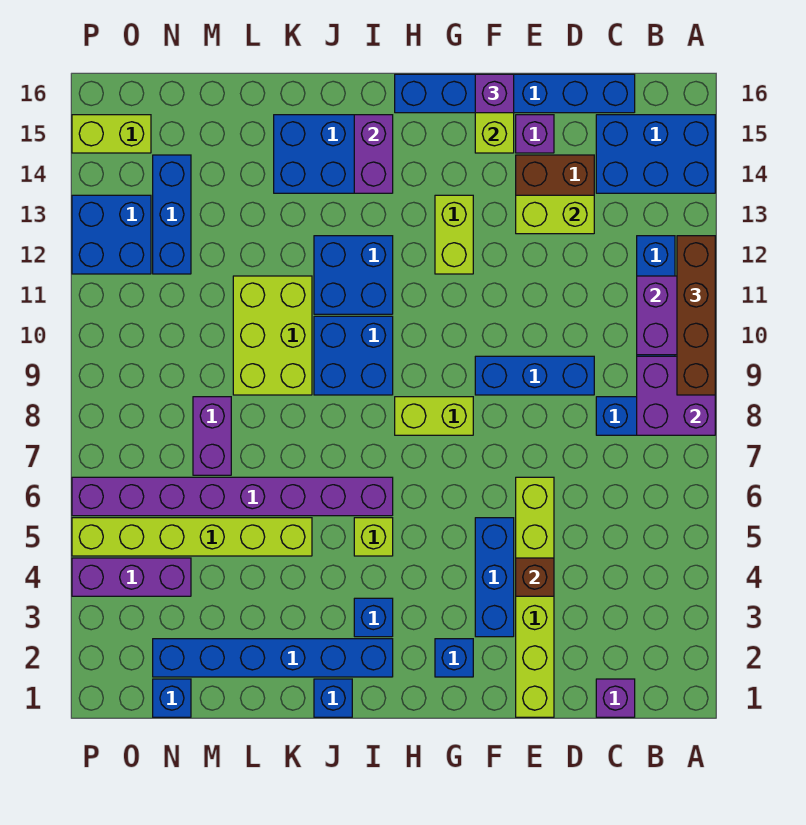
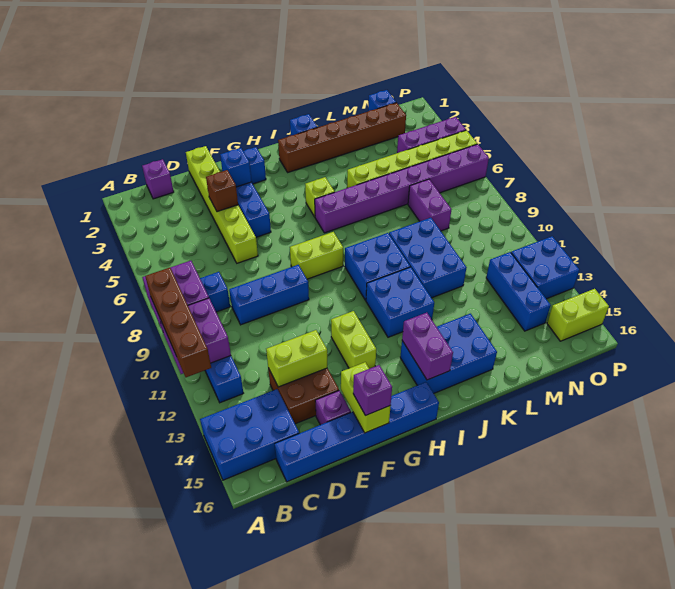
blue 1x6 brick [153,639,393,677] -> brown 1x6 brick [278,103,406,172]
blue 1x1 brick [354,598,393,637] -> blue 1x1 brick moved to [220,148,252,187]
lime 2x3 brick [233,276,312,395] -> blue 2x3 brick [389,218,467,298]

